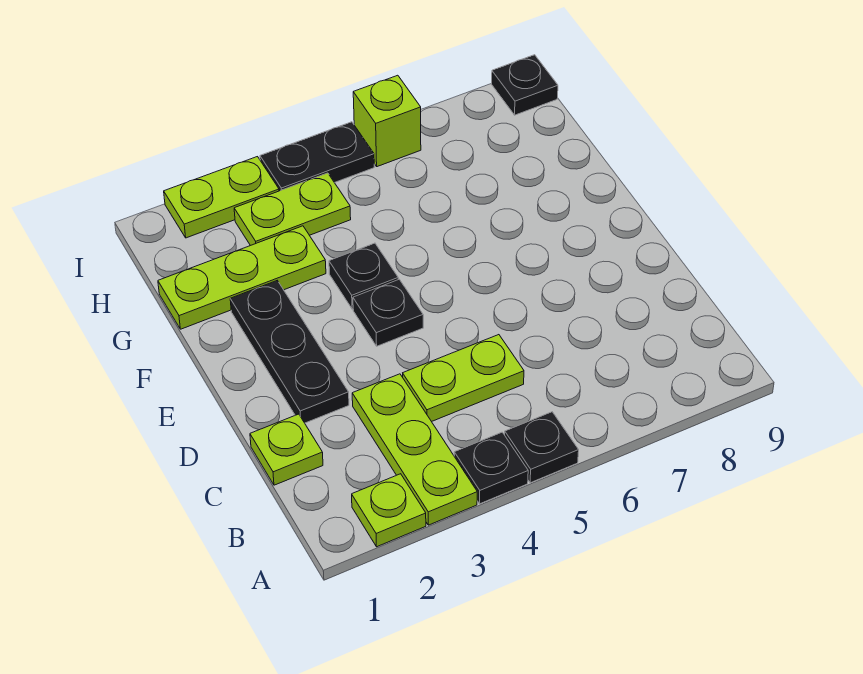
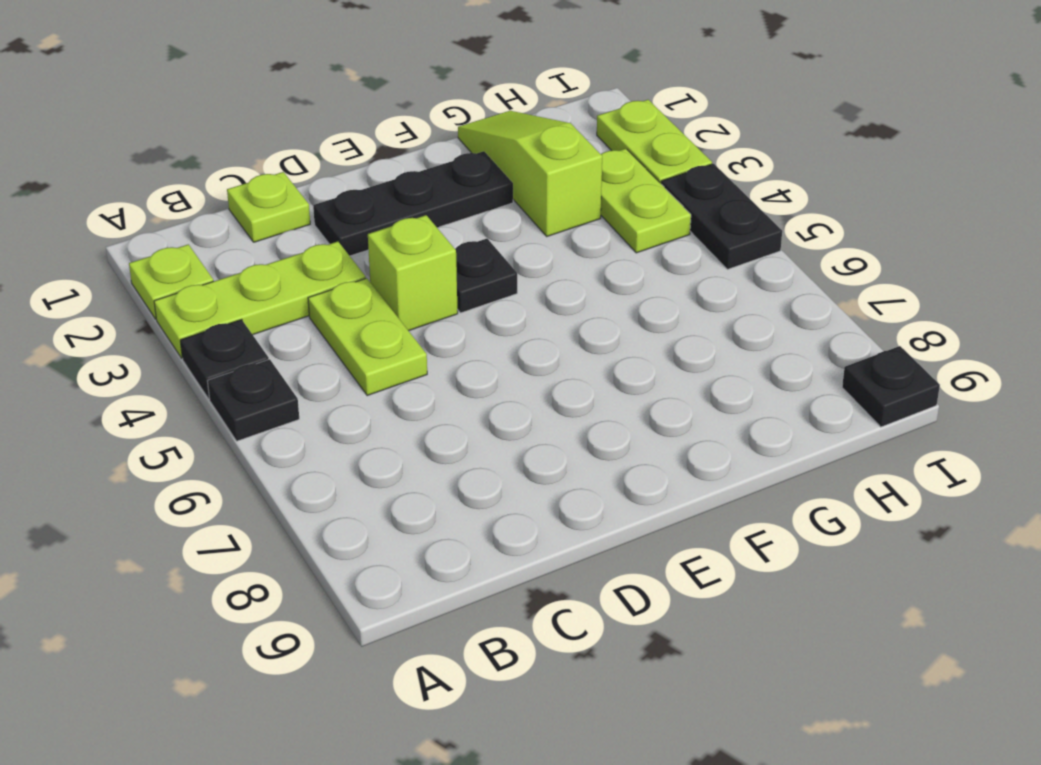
black 1x1 plate [329,243,398,309] -> none
lime 1x3 plate [158,226,326,329] -> lime 1x3 slope [458,111,602,236]
lime 1x1 brick [353,75,421,167] -> lime 1x1 brick moved to [368,215,458,331]

